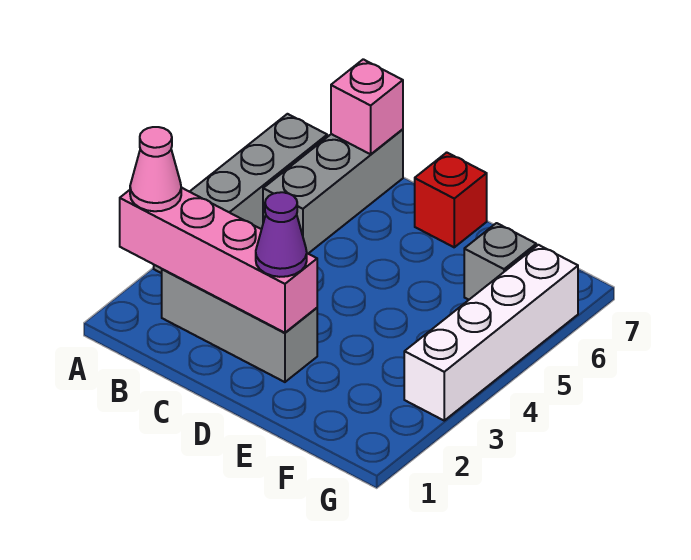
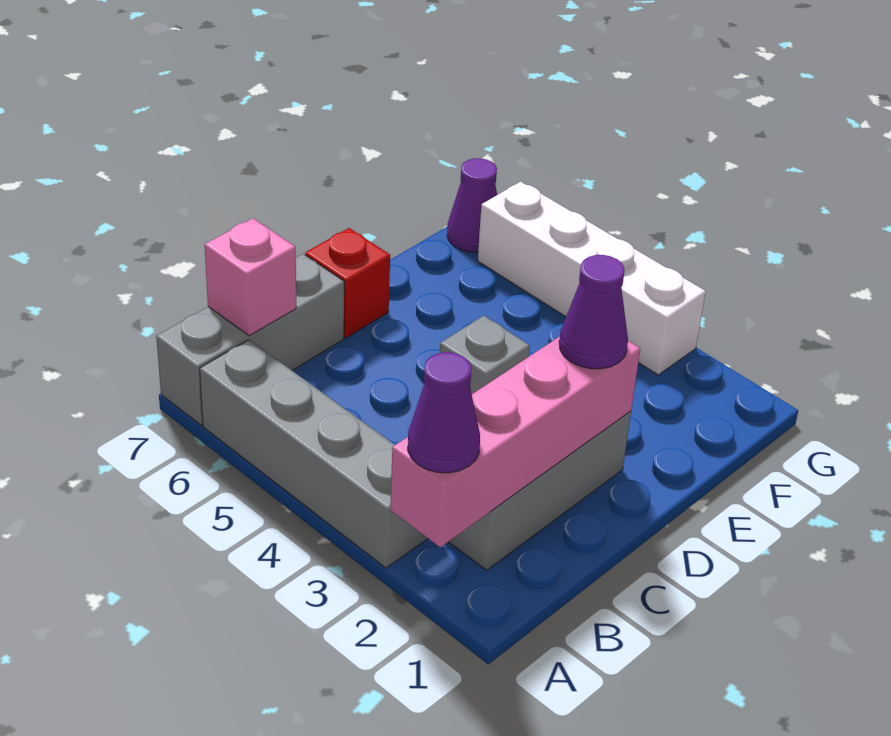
pink 1x1 cone [130,127,181,211] -> purple 1x1 cone [408,352,480,473]
grey 1x3 brick [263,129,403,253] -> grey 1x3 brick turned to [156,254,344,425]
grey 1x1 brick [464,223,536,300] -> grey 1x1 brick moved to [440,316,530,394]
none -> purple 1x1 cone [447,158,497,253]

